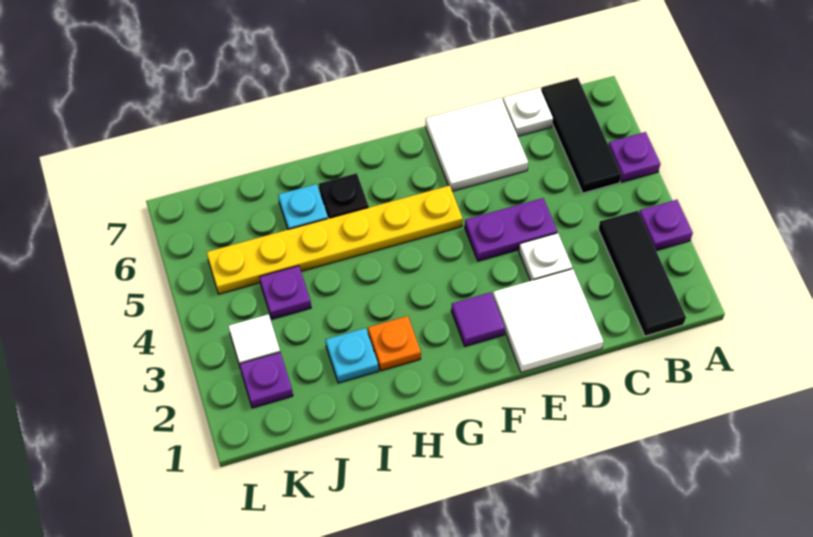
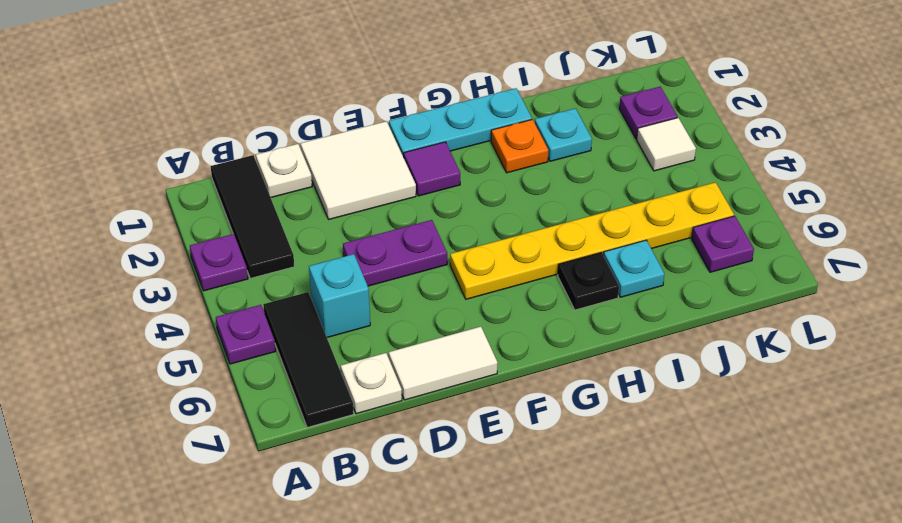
none -> cyan 1x1 brick [309,254,370,337]
white 1x1 plate [519,233,572,281] -> white 1x1 plate moved to [256,144,312,197]
white 2x2 tile [426,98,528,191] -> white 1x2 tile [389,327,498,400]
none -> cyan 1x3 plate [389,88,532,157]
purple 1x1 plate [259,266,311,319] -> purple 1x1 plate moved to [692,216,754,272]

